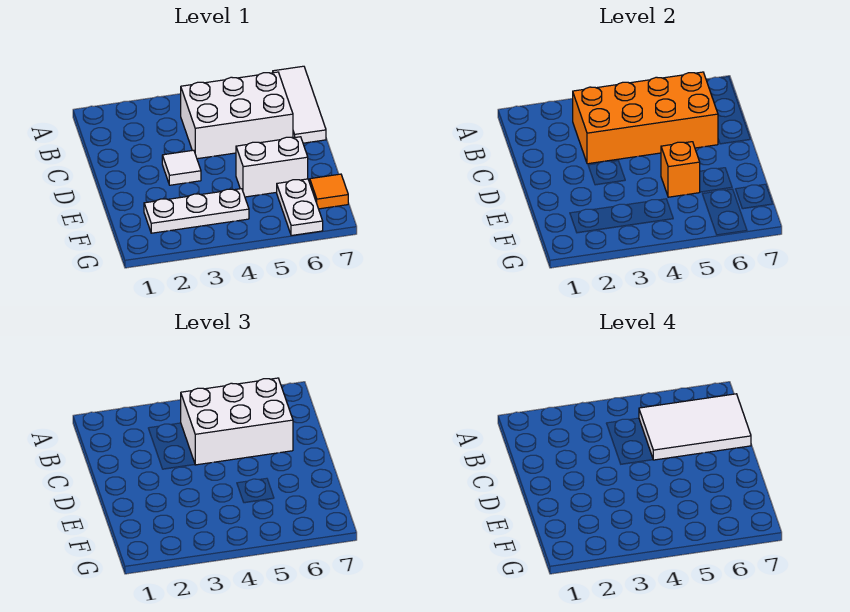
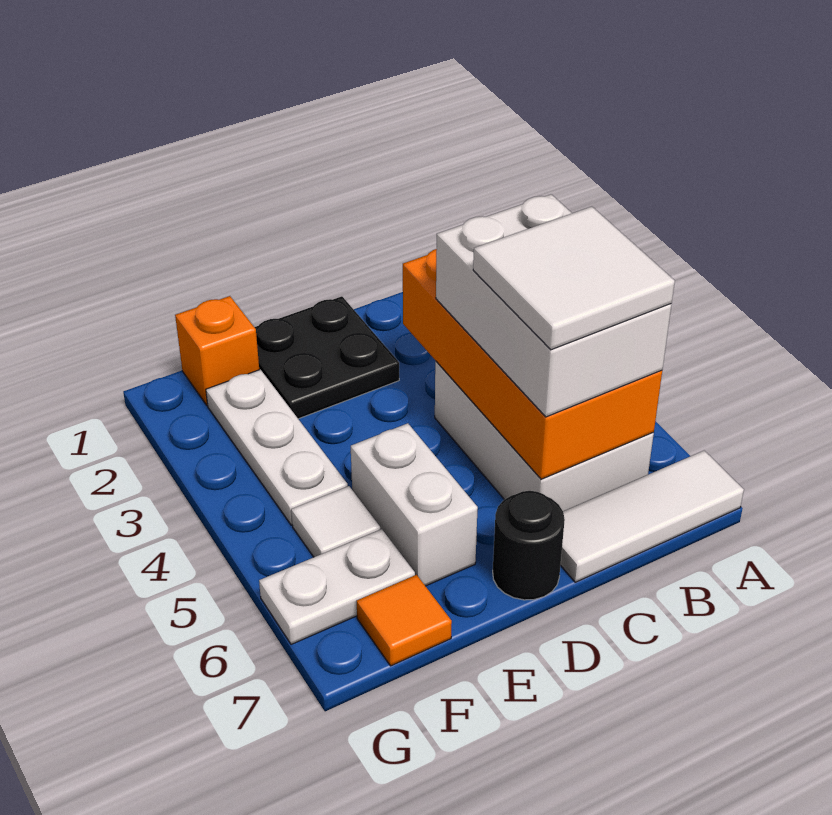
white 2x3 tile [639,394,751,460] -> white 2x2 tile [473,207,675,350]
none -> black 2x2 plate [255,296,399,419]
white 1x1 tile [162,150,201,185] -> white 1x1 tile moved to [291,486,380,557]
none -> black 1x1 round brick [493,491,565,600]
orange 1x1 brick [661,142,700,197] -> orange 1x1 brick moved to [175,296,259,405]

